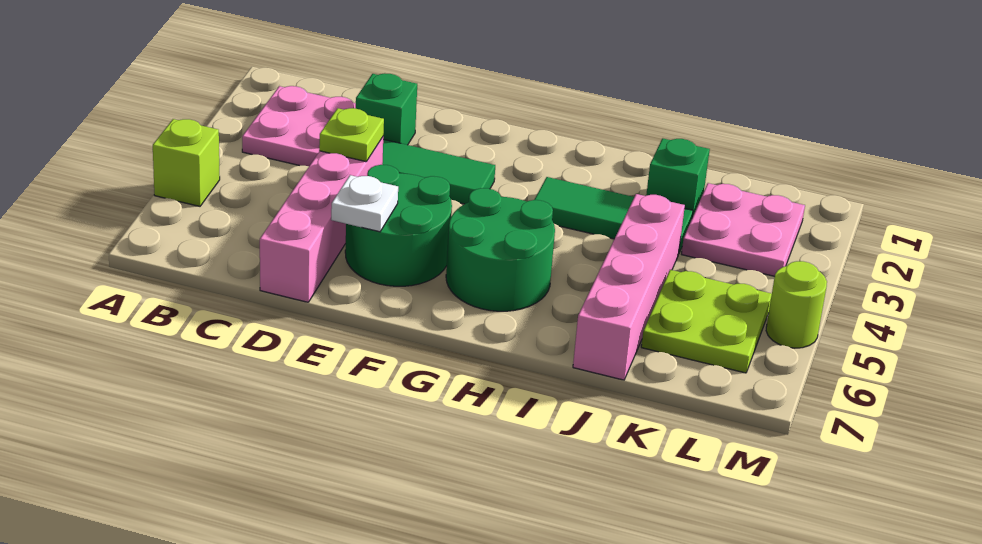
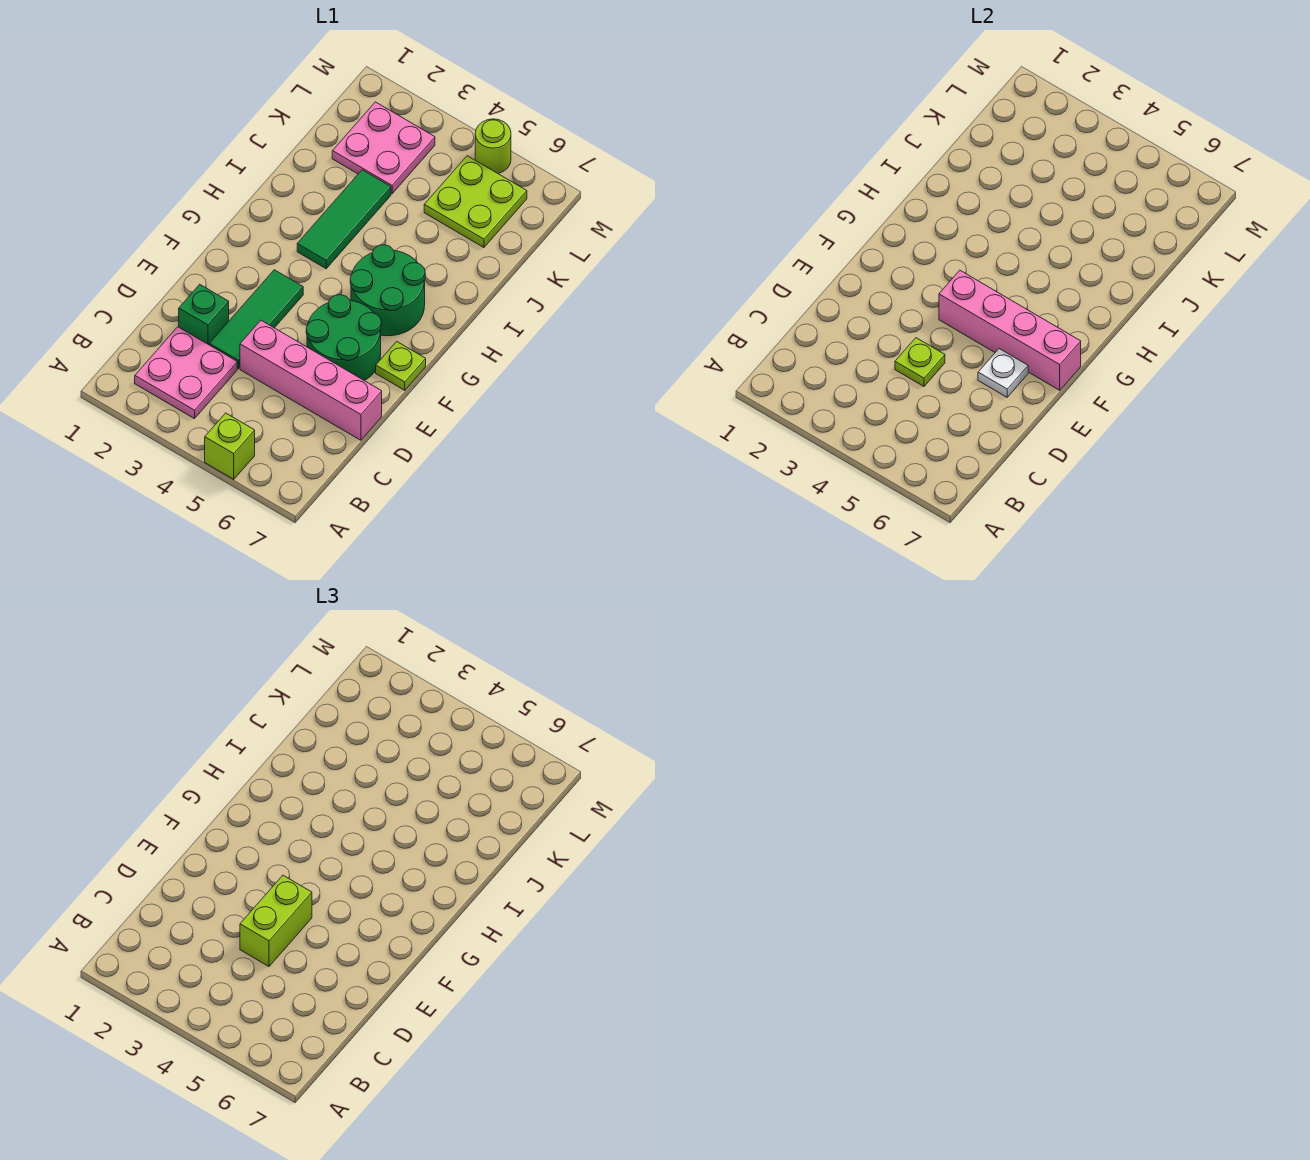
none -> lime 1x2 brick [240,875,312,966]
none -> lime 1x1 plate [376,341,426,390]
green 1x1 brick [646,138,710,218] -> none
pink 1x4 brick [573,194,685,380] -> pink 1x4 brick moved to [939,270,1081,390]

